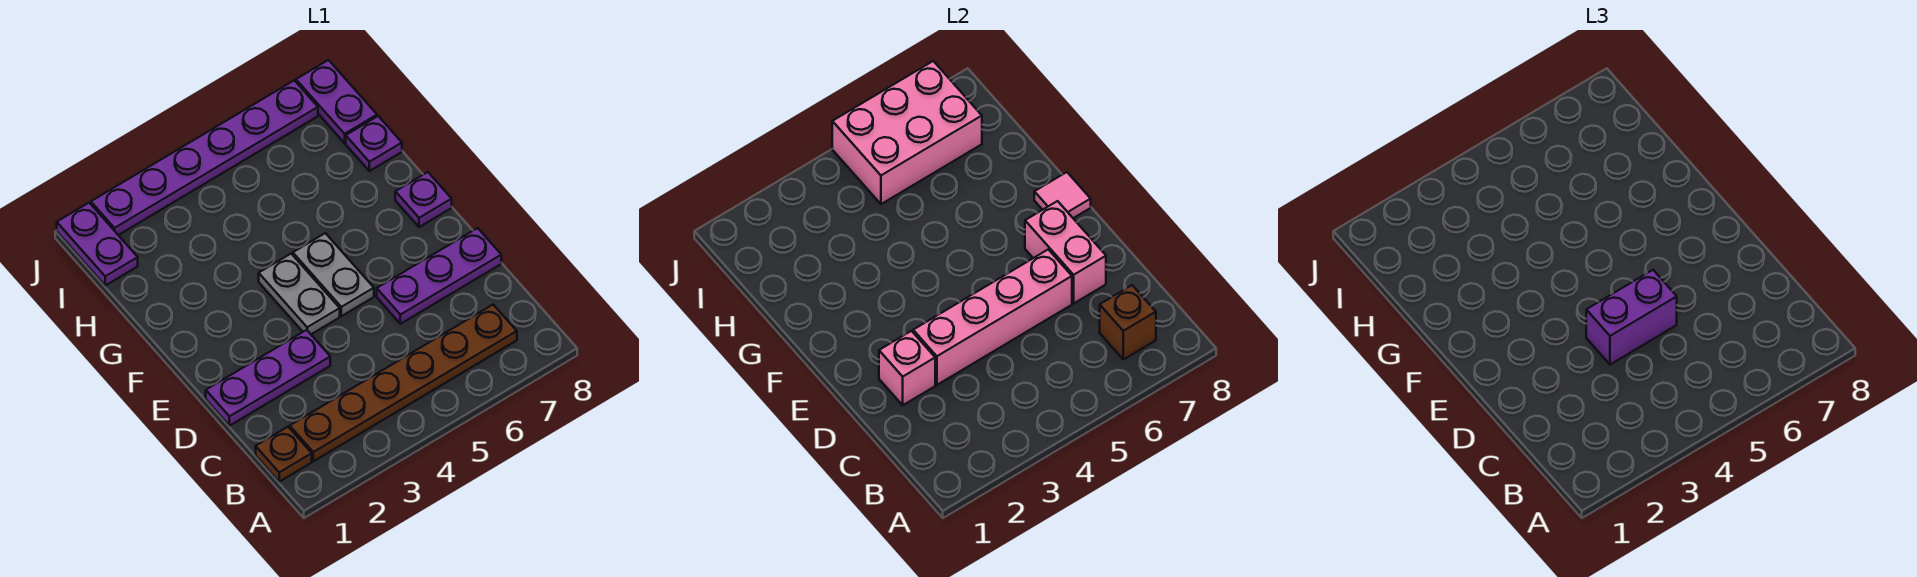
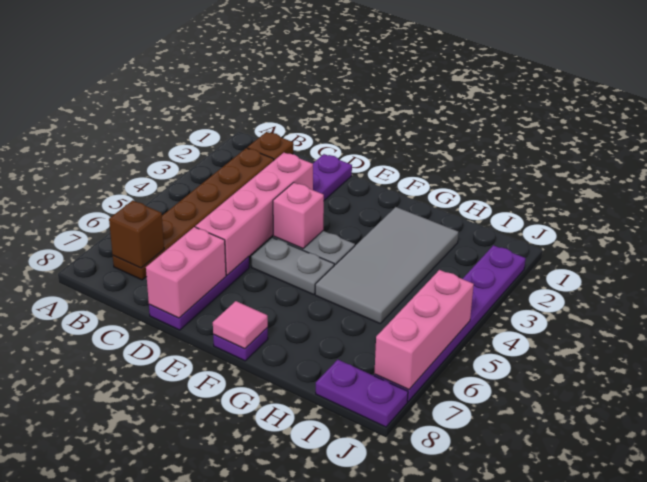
pink 1x1 brick [879,331,935,405] -> pink 1x1 brick moved to [273,183,324,249]
purple 1x2 brick [1586,270,1677,365] -> none
pink 1x2 brick [1025,201,1106,303] -> pink 1x2 brick turned to [146,227,226,318]
none -> grey 2x4 tile [315,207,458,323]
purple 1x1 plate [346,116,402,171] -> none
purple 1x2 plate [57,203,138,286] -> none
pink 2x3 brick [832,61,982,204] -> pink 1x3 brick [374,270,474,389]

